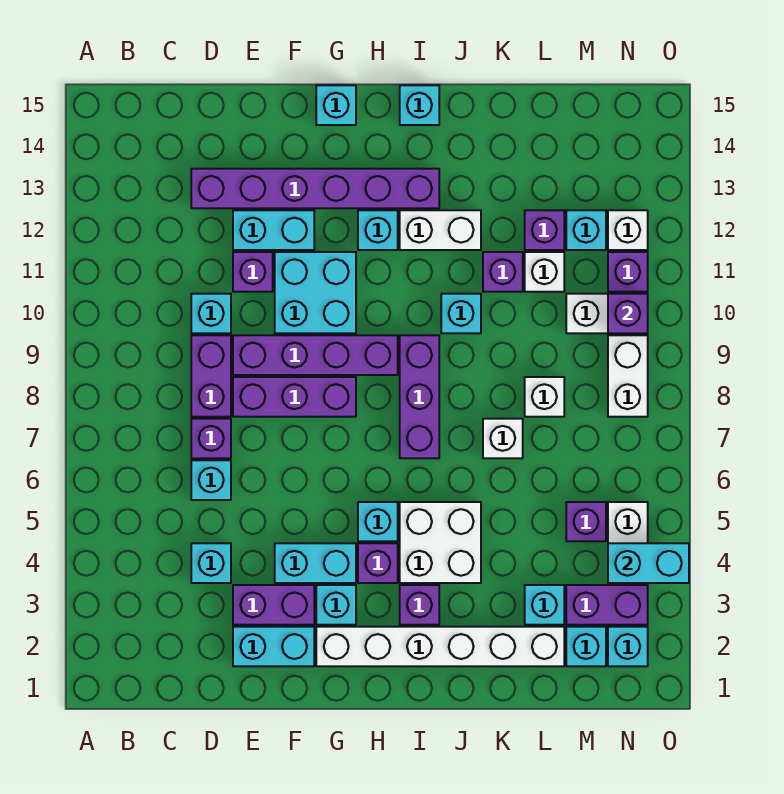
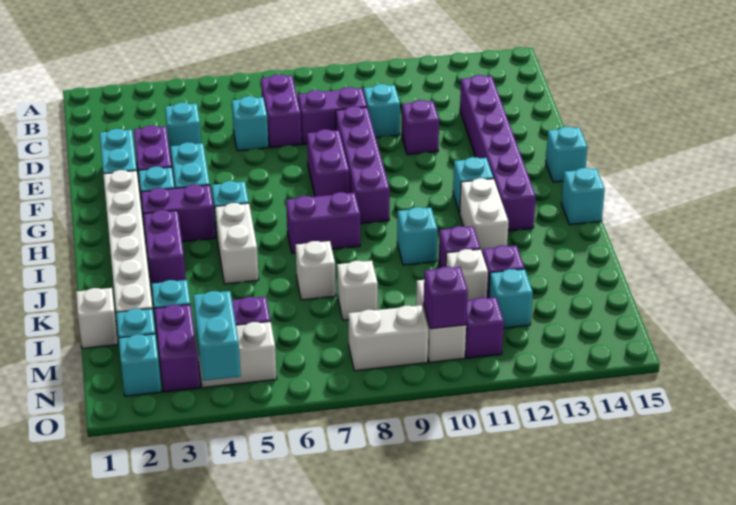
purple 1x1 brick [191,419,231,458] -> purple 1x2 brick [261,74,301,148]
purple 1x3 brick [233,377,356,417] -> purple 1x2 brick [307,129,349,197]
cyan 1x2 brick [233,210,314,250] -> none
cyan 2x2 brick [275,252,356,333] -> none
purple 1x1 brick [358,543,398,583] -> purple 1x2 brick [141,185,215,242]
purple 1x1 brick [400,585,439,625] -> purple 1x2 brick [144,210,186,289]
white 2x2 brick [400,502,481,583] -> white 1x2 brick [215,203,259,284]
purple 1x3 brick [400,335,439,458] -> purple 1x2 brick [286,192,360,253]
white 1x1 brick [608,210,648,250] -> white 1x1 brick moved to [76,288,118,348]

